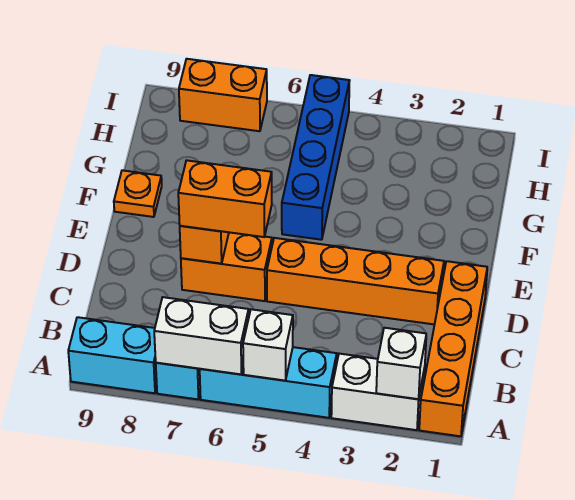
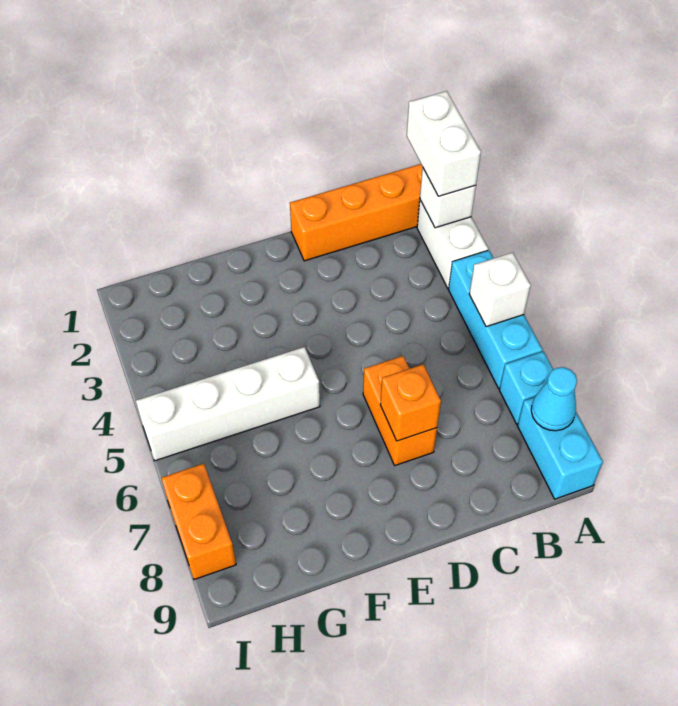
white 1x2 brick [154,297,249,374] -> white 1x2 brick moved to [407,91,481,196]
none -> cyan 1x1 cone [531,367,577,431]
orange 1x4 brick [267,238,444,325] -> none
orange 1x2 brick [178,160,272,237] -> none
blue 1x4 brick [282,75,350,240] -> white 1x4 brick [136,347,320,461]
orange 1x1 plate [114,170,162,217] -> none

